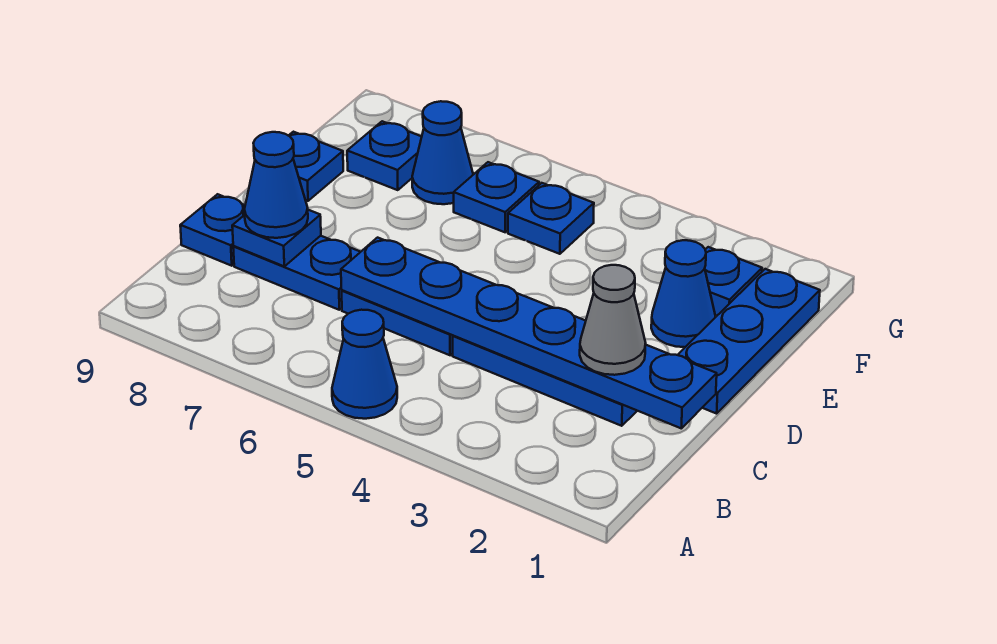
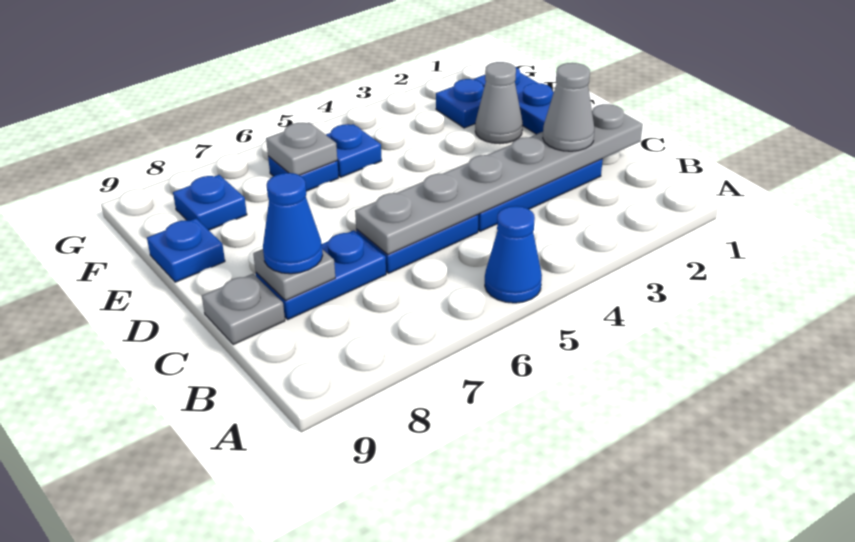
blue 1x6 plate [341,238,717,428] -> grey 1x6 plate [355,104,643,255]
blue 1x1 plate [232,210,321,266] -> grey 1x1 plate [253,249,335,300]
blue 1x1 plate [180,194,245,266] -> grey 1x1 plate [202,274,285,345]
blue 1x1 cone [651,240,715,347] -> grey 1x1 cone [475,62,523,144]
none -> grey 1x1 plate [266,123,337,175]
blue 1x1 cone [412,101,473,204] -> none

